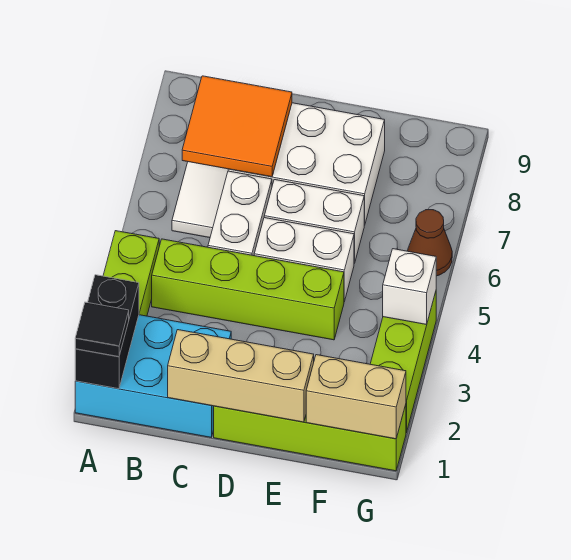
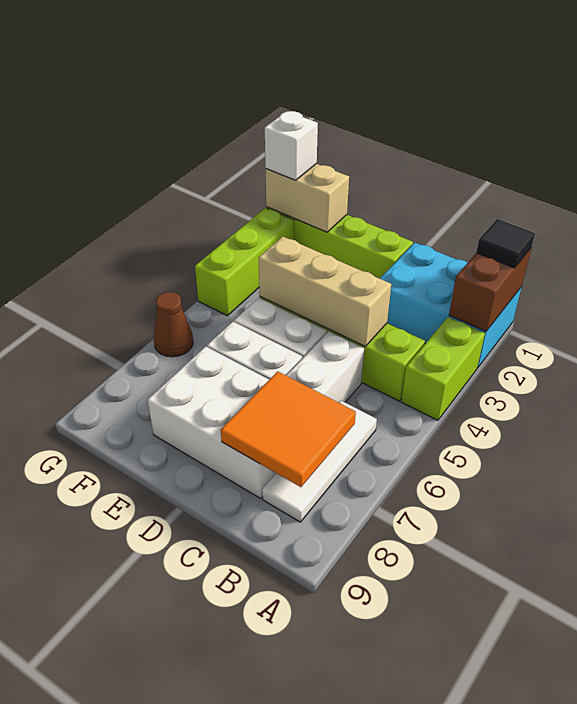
black 1x2 brick [75,275,139,389] -> brown 1x2 brick [449,247,532,331]
tan 1x3 brick [168,330,314,422] -> tan 1x3 brick moved to [259,236,391,346]
white 1x1 brick [383,249,436,325] -> white 1x1 brick moved to [265,111,318,180]

